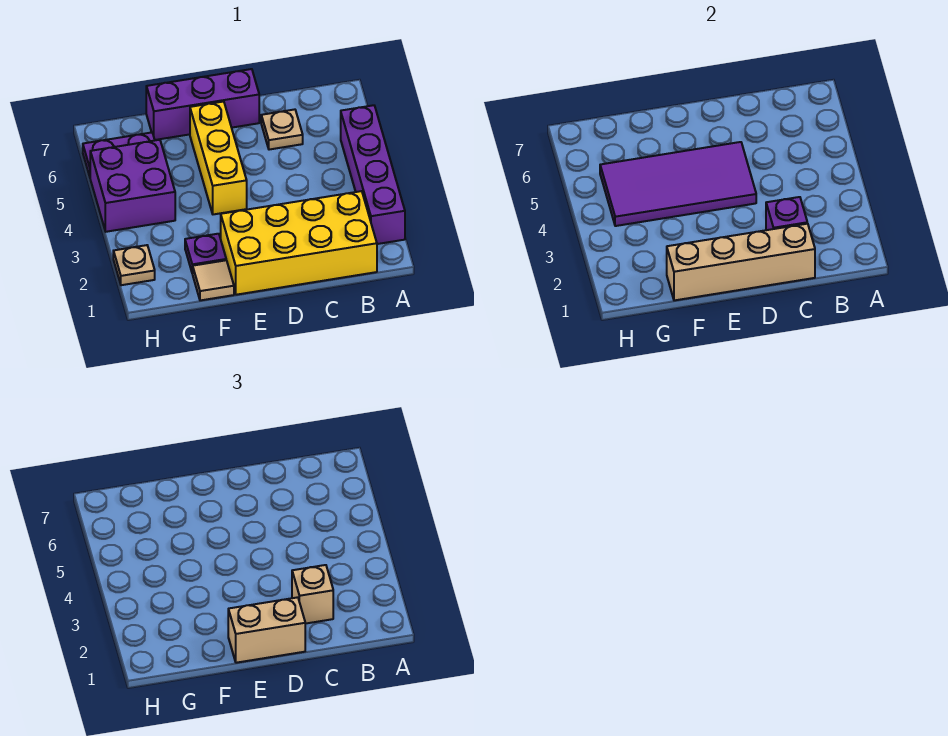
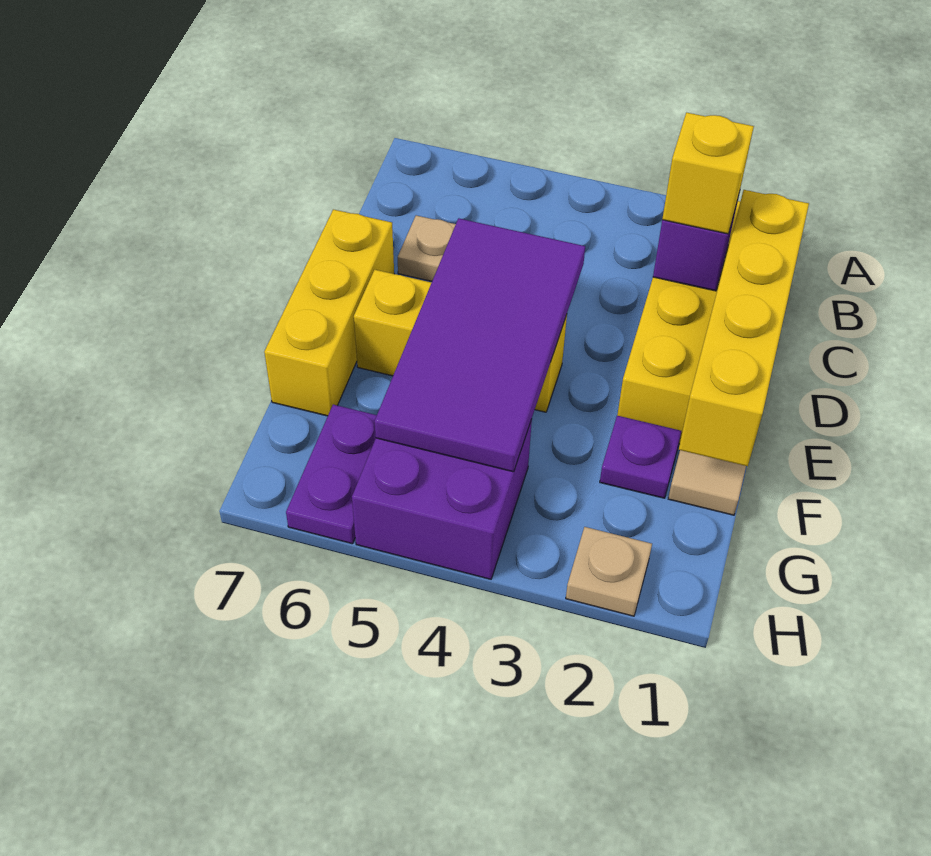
purple 1x4 brick [341,105,405,244] -> none
tan 1x4 brick [667,224,815,300] -> yellow 1x4 brick [679,190,809,466]
tan 1x1 brick [292,565,333,624] -> yellow 1x1 brick [662,113,754,234]
tan 1x2 brick [228,597,305,663] -> none
purple 1x3 brick [146,69,259,140] -> yellow 1x3 brick [264,209,394,416]

